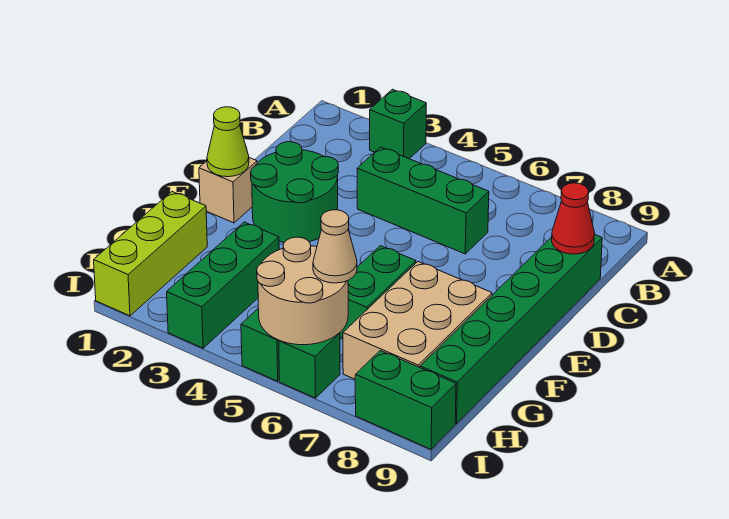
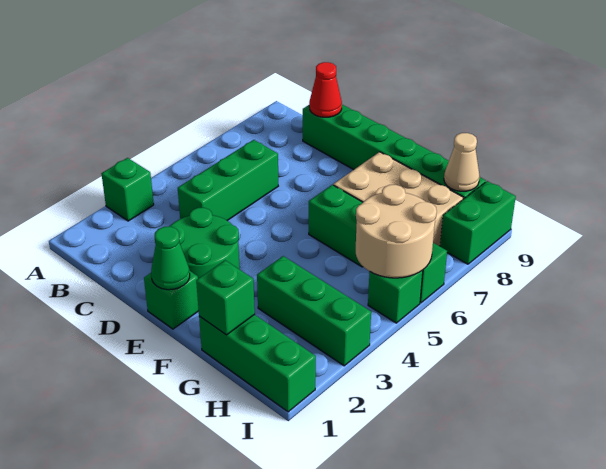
tan 1x1 brick [199,158,257,223] -> green 1x1 brick [144,271,199,329]
lime 1x1 cone [207,107,249,177] -> green 1x1 cone [151,227,190,290]
lime 1x3 brick [94,192,207,316] -> green 1x3 brick [199,314,316,412]
none -> green 1x1 brick [196,260,255,335]
tan 1x1 cone [313,210,357,283] -> tan 1x1 cone moved to [444,133,479,191]

